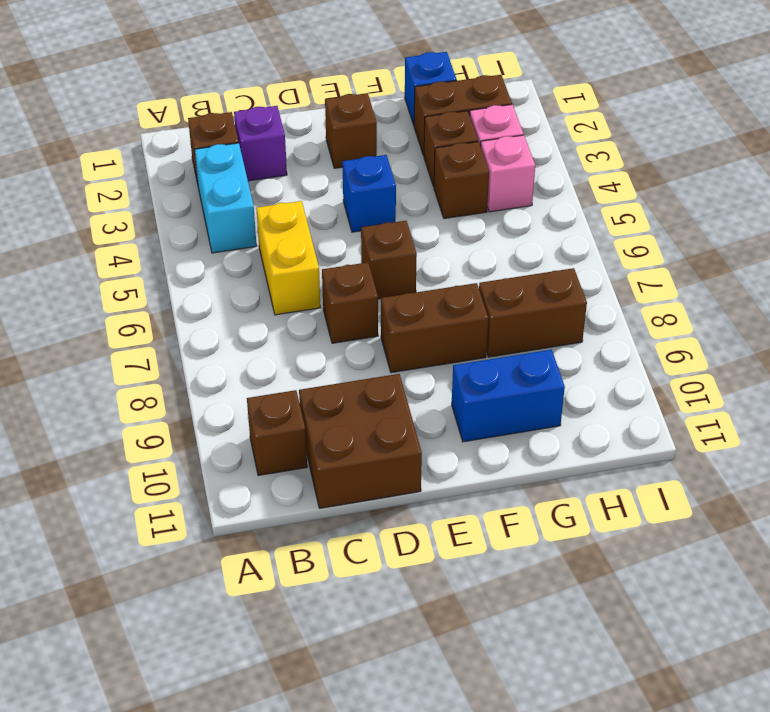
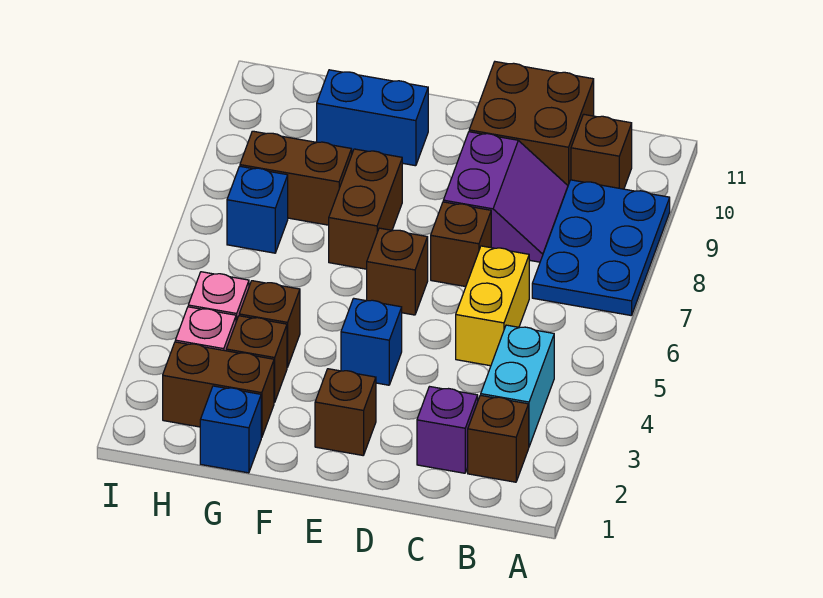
none -> blue 2x3 plate [532,180,670,316]
none -> purple 2x2 slope [443,132,568,262]
brown 1x2 brick [381,283,488,373] -> brown 1x2 brick turned to [329,149,402,269]
none -> blue 1x1 brick [227,166,288,253]

